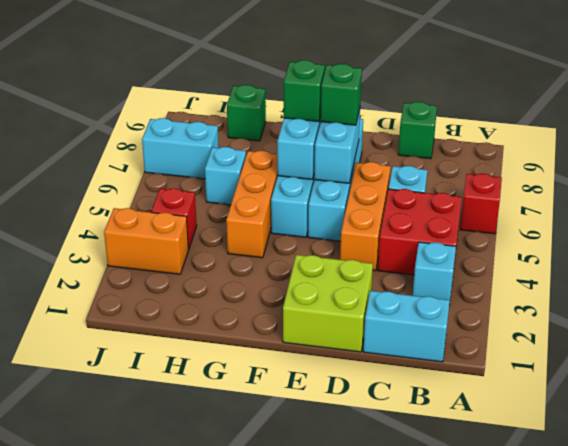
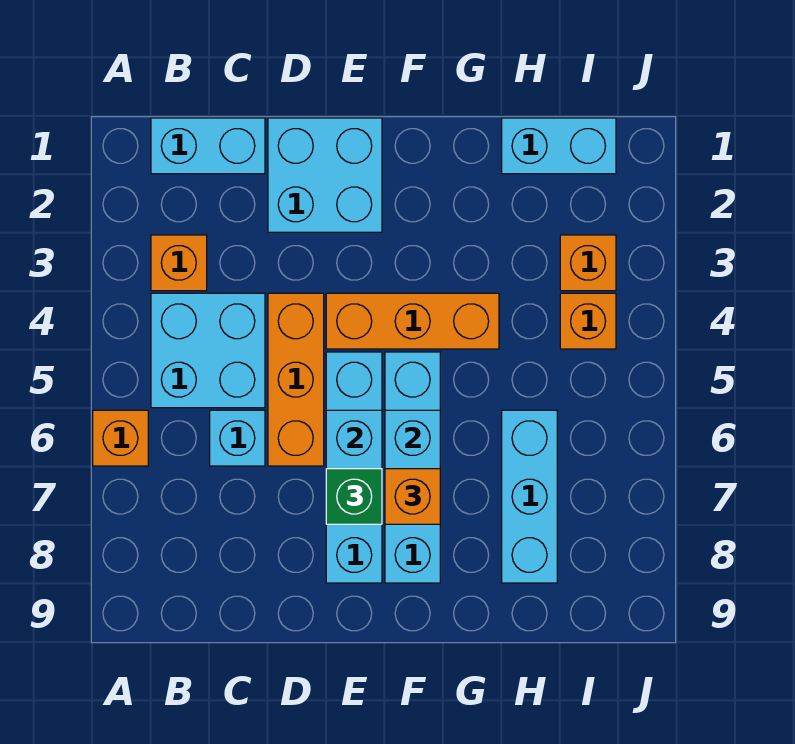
red 1x1 brick [460,174,502,234] -> orange 1x1 brick [93,410,148,466]
cyan 1x1 brick [413,242,456,305] -> orange 1x1 brick [151,235,207,291]
red 2x2 brick [378,189,462,275] -> cyan 2x2 brick [151,293,265,408]
green 1x1 brick [398,102,437,159] -> none
lime 2x2 brick [283,255,373,352] -> cyan 2x2 brick [268,118,382,232]
green 1x1 brick [284,60,325,122] -> orange 1x1 brick [385,469,440,524]
orange 1x3 brick [226,151,278,258] -> orange 1x3 brick turned to [326,293,499,349]
cyan 1x1 brick [205,147,246,205] -> cyan 1x3 brick [502,410,557,583]
green 1x1 brick [227,85,266,141] -> none
orange 1x2 brick [104,208,188,274] -> orange 1x1 brick [560,235,616,291]
red 1x1 brick [151,188,197,249] -> orange 1x1 brick [560,293,616,349]
cyan 1x2 brick [142,118,219,179] -> cyan 1x2 brick moved to [502,118,616,174]

